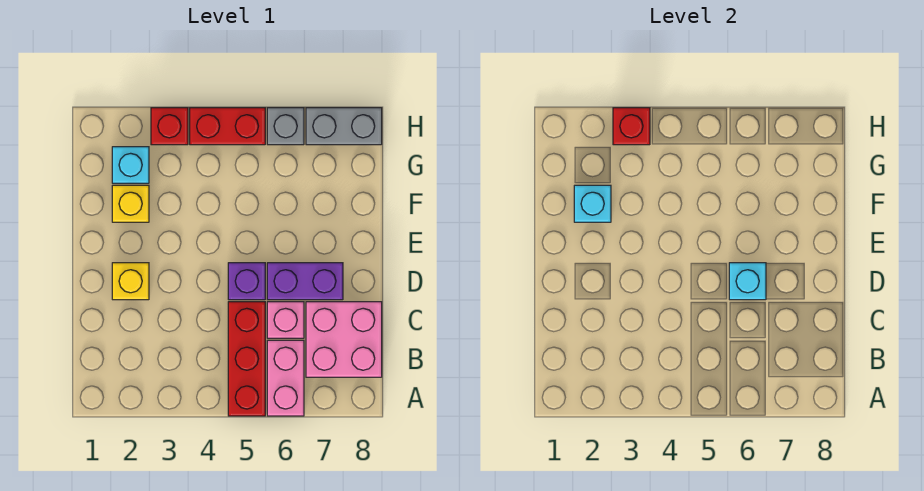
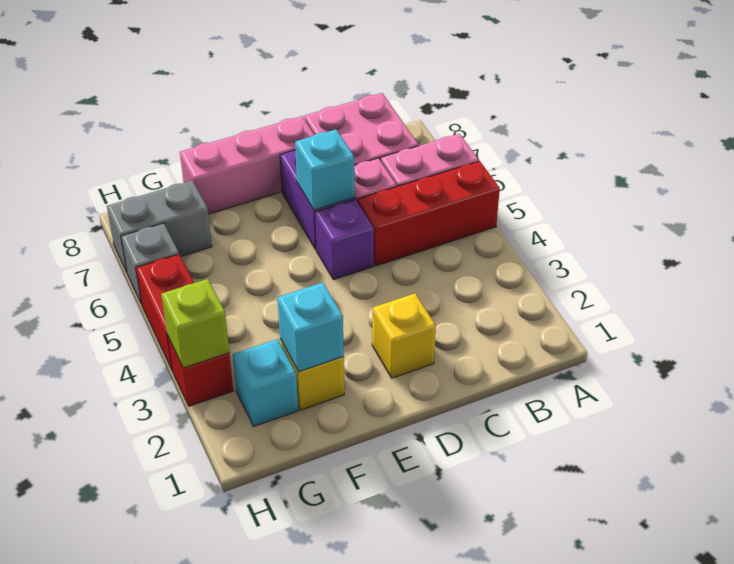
none -> pink 1x3 brick [180,116,314,214]
red 1x1 brick [613,108,650,145] -> lime 1x1 brick [161,279,229,368]
grey 1x2 brick [306,108,382,145] -> grey 1x2 brick turned to [107,181,212,272]

